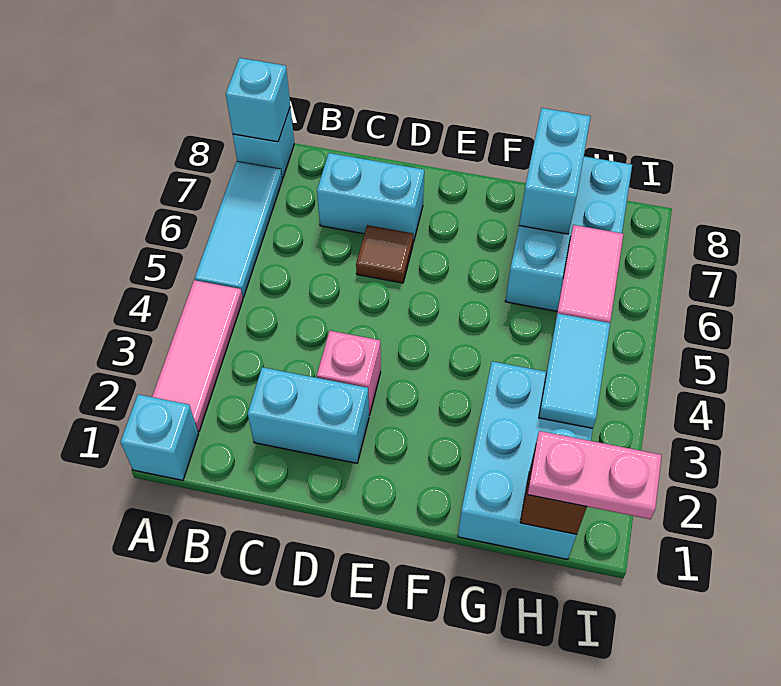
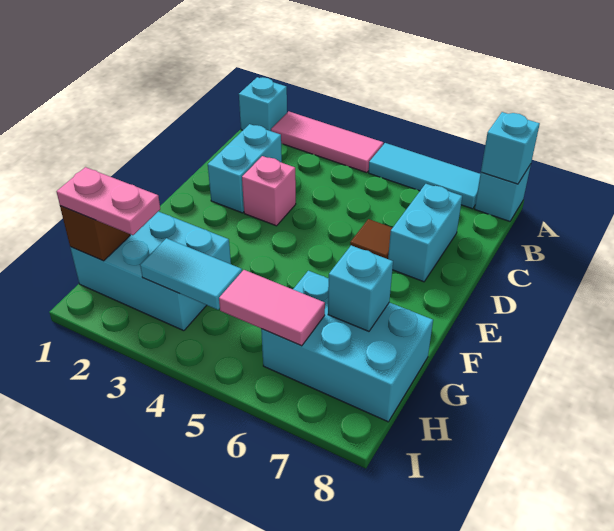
cyan 1x2 brick [519,108,591,234] -> cyan 1x1 brick [328,245,393,331]
pink 1x2 plate [527,431,662,519] -> pink 1x2 plate turned to [57,167,160,235]

